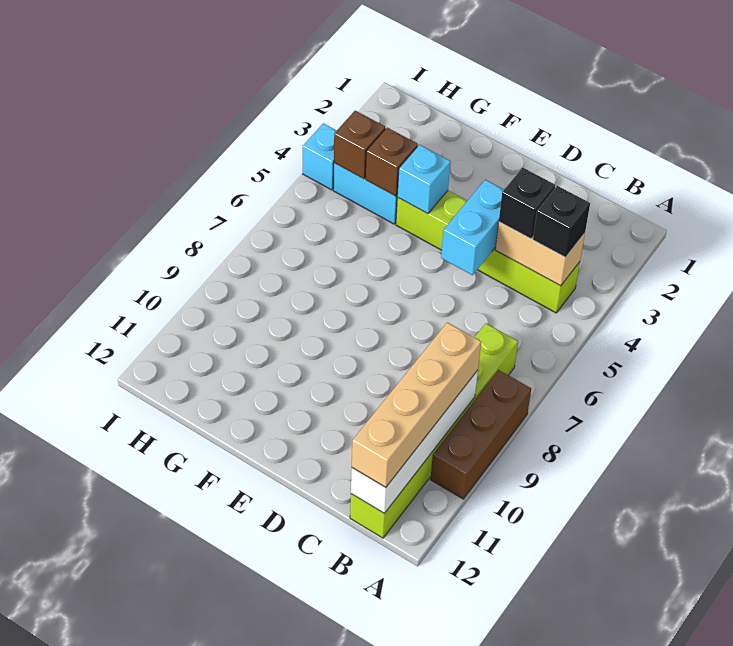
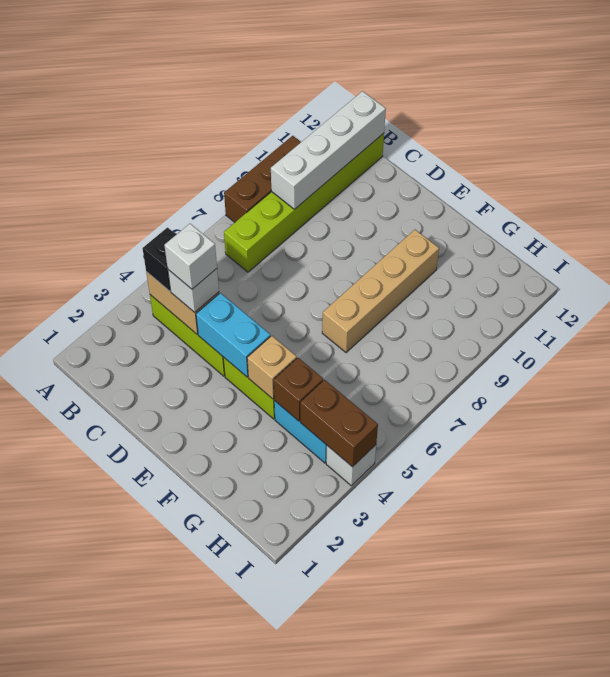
tan 1x4 brick [352,322,481,487] -> tan 1x4 brick moved to [322,230,439,353]
black 1x1 brick [499,168,555,239] -> white 1x1 brick [168,269,219,312]
none -> white 1x1 brick [164,224,217,289]
cyan 1x2 brick [441,180,504,275] -> cyan 1x2 brick turned to [196,293,271,377]
cyan 1x1 brick [397,145,450,214] -> tan 1x1 brick [247,336,297,399]
brown 1x1 brick [334,111,385,179] -> brown 1x2 brick [300,380,378,467]
cyan 1x1 brick [303,123,337,190] -> white 1x1 brick [326,445,376,486]

